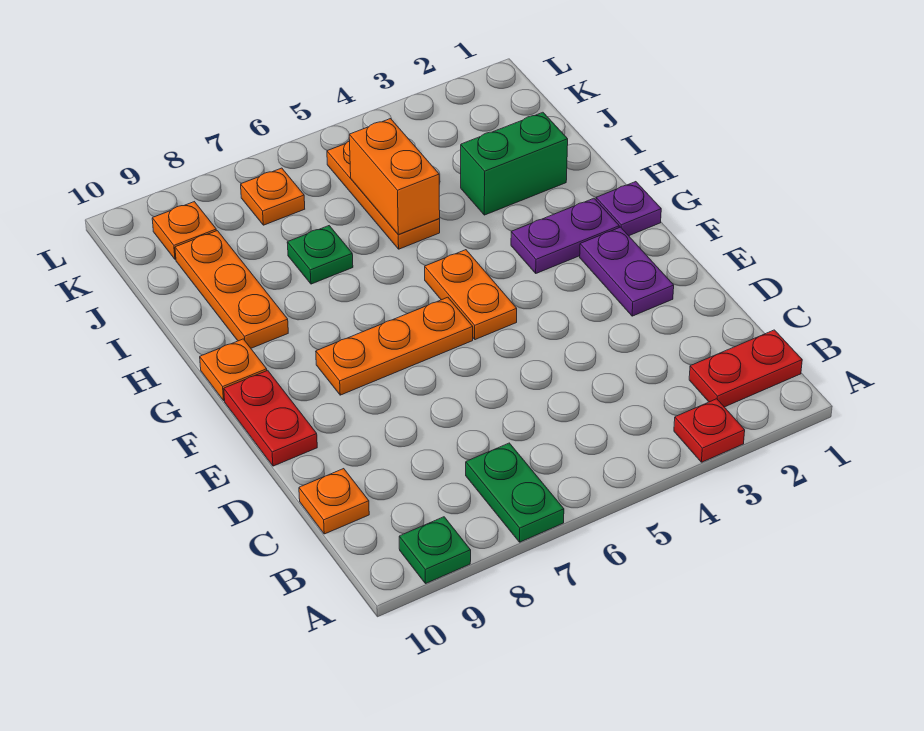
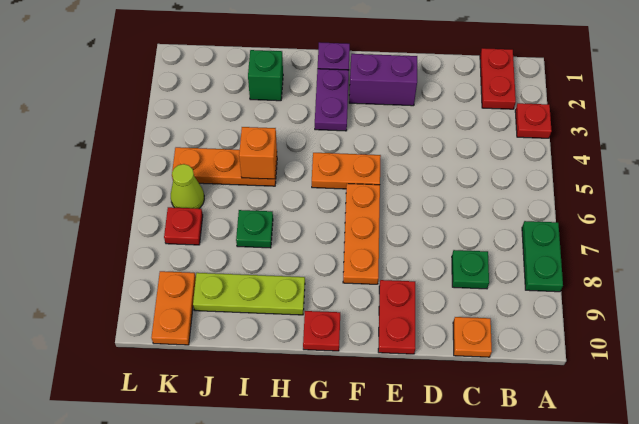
green 1x2 plate [466,443,564,542] -> green 1x2 plate turned to [522,221,563,292]
green 1x1 plate [399,517,471,584] -> green 1x1 plate moved to [452,250,489,289]
purple 1x2 plate [580,227,674,316] -> purple 1x2 brick [349,54,417,106]
red 1x2 plate [224,370,317,466] -> red 1x2 plate turned to [378,280,415,354]
orange 1x1 plate [200,339,267,401] -> red 1x1 plate [303,311,340,351]
orange 1x3 plate [175,231,288,348] -> lime 1x3 plate [193,273,305,315]
green 1x2 brick [461,112,568,215] -> green 1x1 brick [248,50,283,101]
orange 1x2 brick [349,119,440,235] -> orange 1x1 brick [239,127,277,179]
none -> lime 1x1 cone [171,164,204,209]
orange 1x1 plate [241,168,305,225] -> red 1x1 plate [164,207,203,245]
orange 1x1 plate [152,202,216,260] -> orange 1x2 plate [151,271,196,345]

